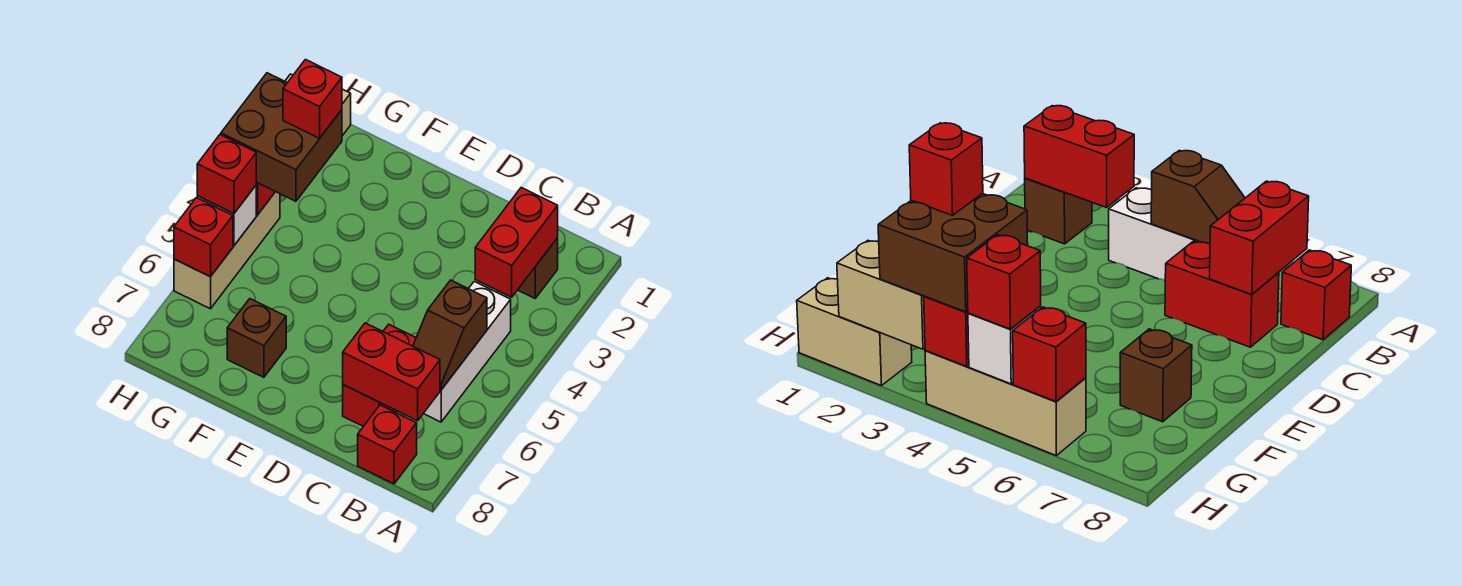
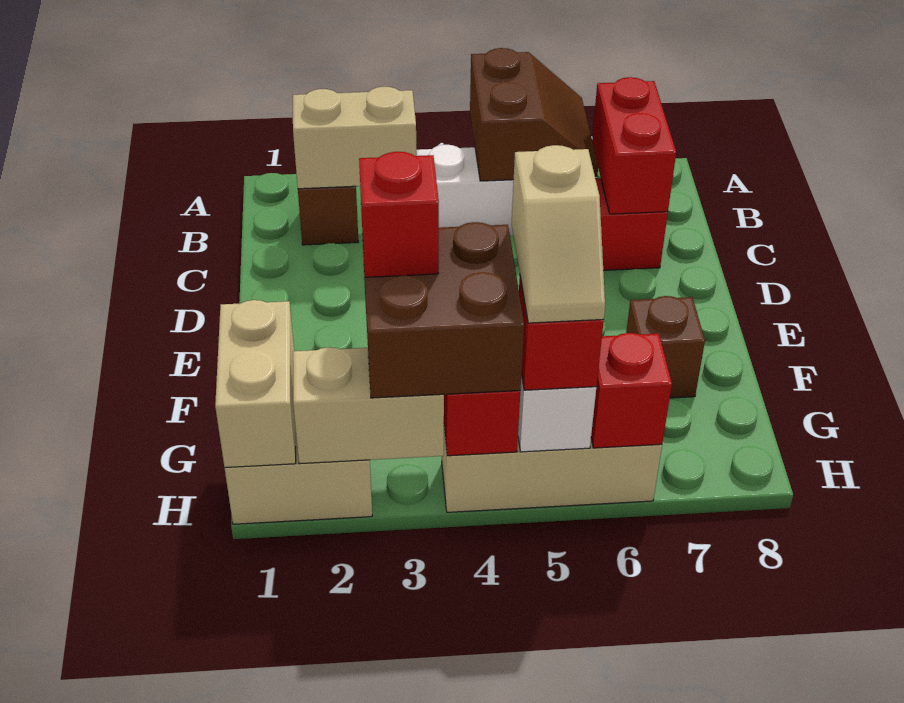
red 1x2 brick [475,188,558,297] -> tan 1x2 brick [293,87,416,189]
brown 1x2 slope [413,280,487,390] -> brown 2x2 slope [470,48,598,181]
red 1x1 brick [358,405,417,484] -> none
none -> tan 1x2 brick [215,300,296,468]
none -> tan 1x2 slope [512,145,605,323]

